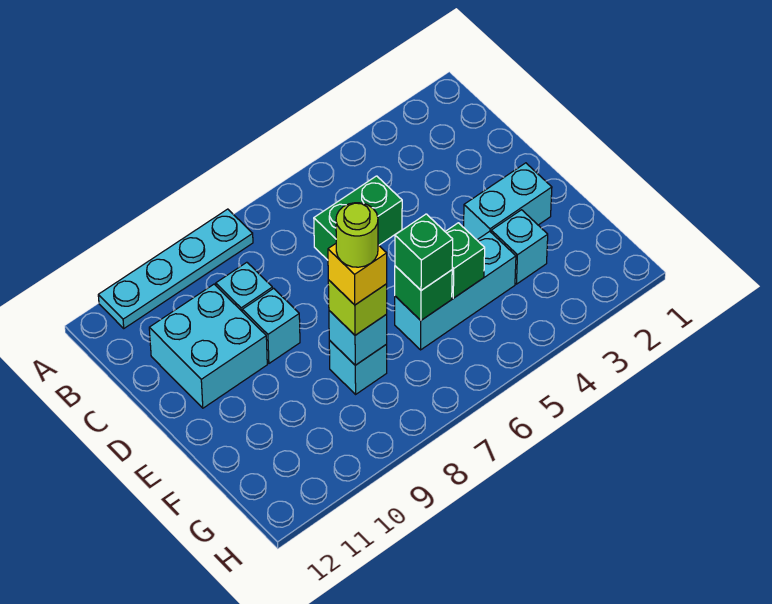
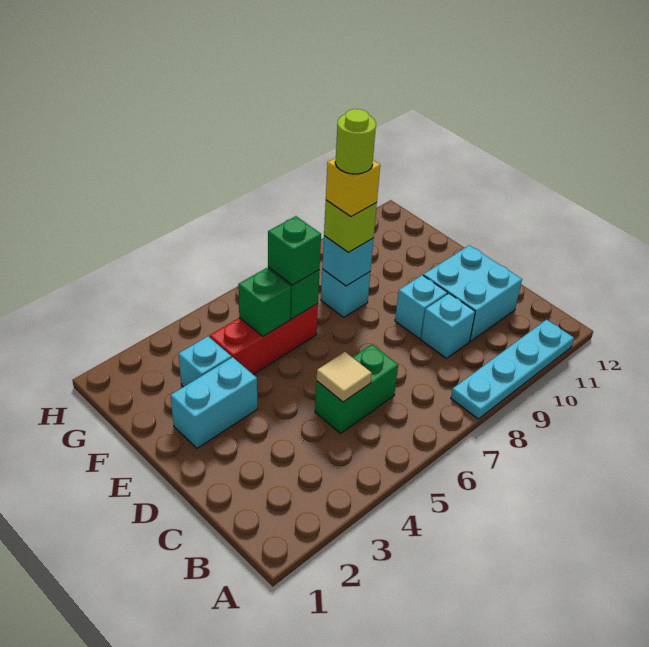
none -> tan 1x1 tile [317,352,372,402]
cyan 1x3 brick [395,231,516,350] -> red 1x3 brick [209,304,318,374]

